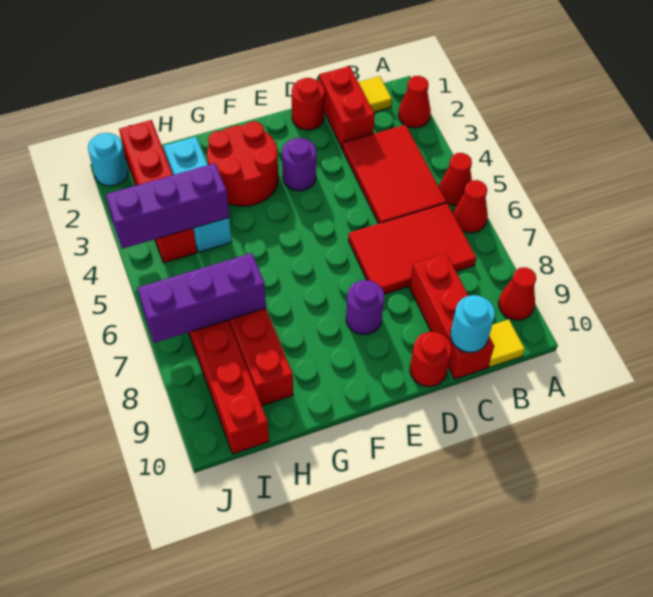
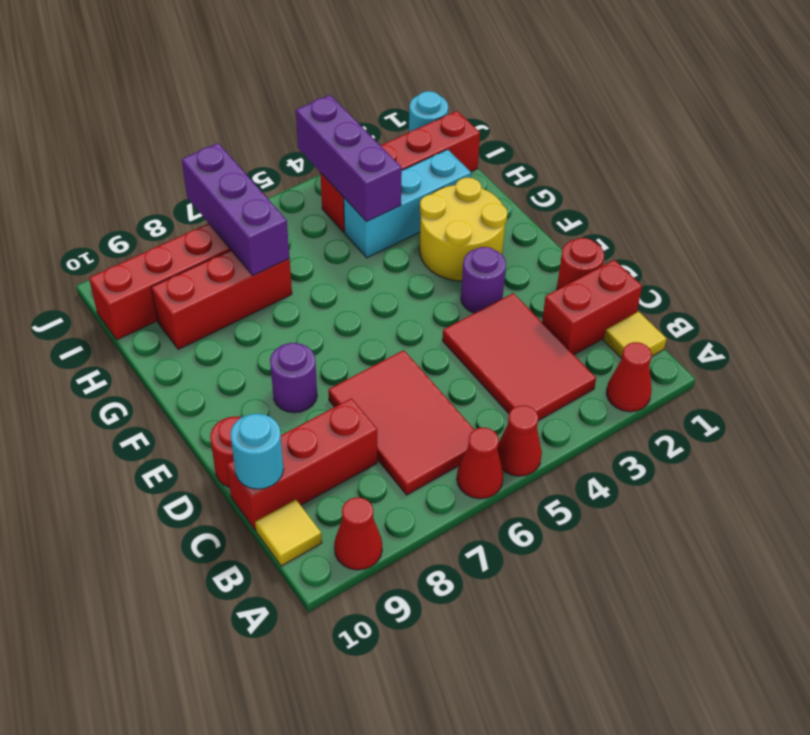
red 2x3 tile [343,125,447,224] -> red 2x3 tile turned to [442,293,596,421]
red 2x2 round brick [207,121,278,206] -> yellow 2x2 round brick [419,178,507,281]

